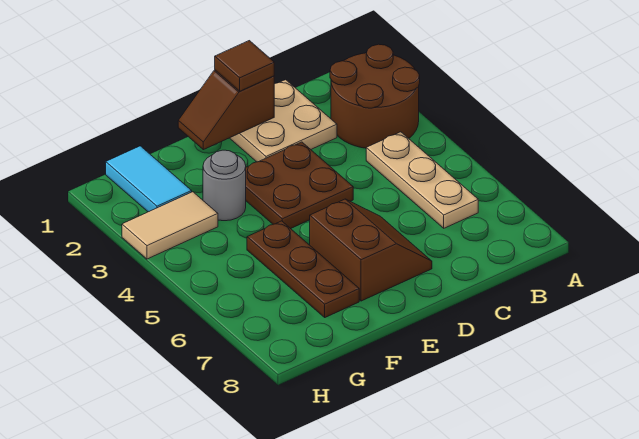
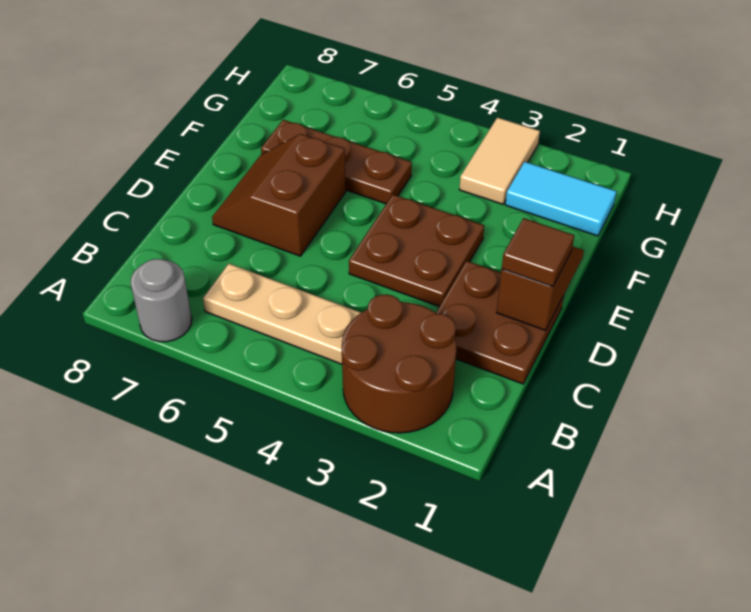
tan 2x2 plate [230,80,337,162] -> brown 2x2 plate [436,261,564,384]
brown 2x2 slope [310,199,432,301] -> brown 2x2 slope turned to [212,134,346,256]
grey 1x1 round brick [203,150,246,221] -> grey 1x1 round brick moved to [131,259,192,342]

